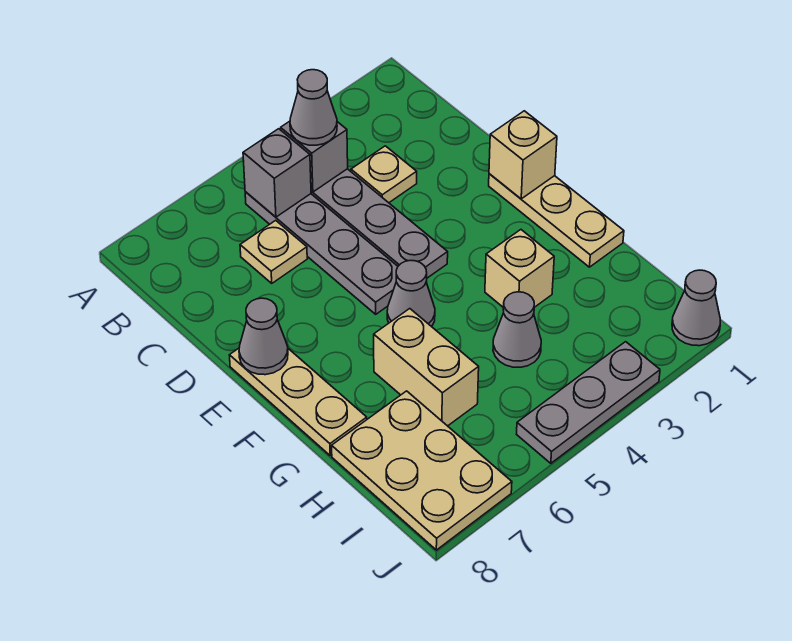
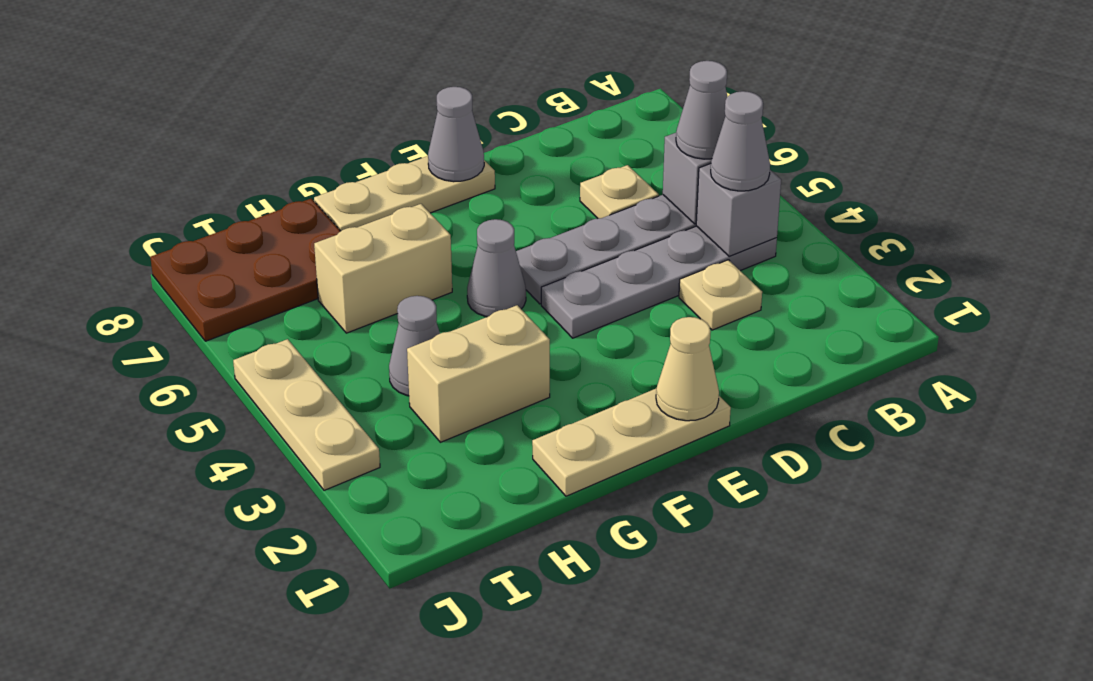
tan 1x1 brick [489,111,557,199] -> tan 1x1 cone [656,317,719,421]
tan 1x1 brick [485,230,554,307] -> tan 1x2 brick [407,305,550,442]
tan 2x3 plate [332,391,512,550] -> brown 2x3 plate [150,199,340,341]
grey 1x1 cone [672,270,720,346] -> grey 1x1 cone moved to [676,61,727,159]
grey 1x3 plate [517,342,660,463] -> tan 1x3 plate [233,339,380,490]

